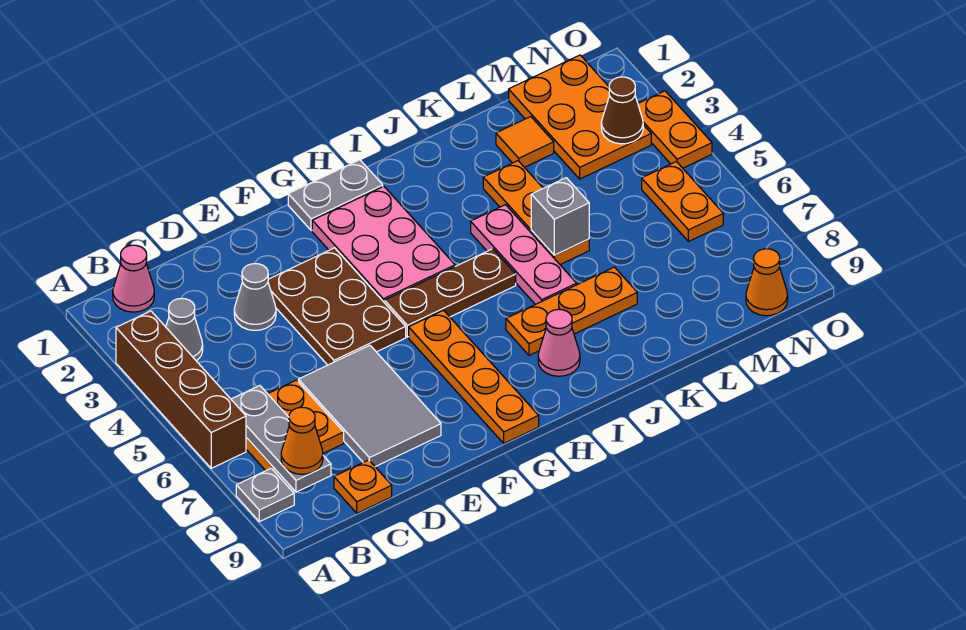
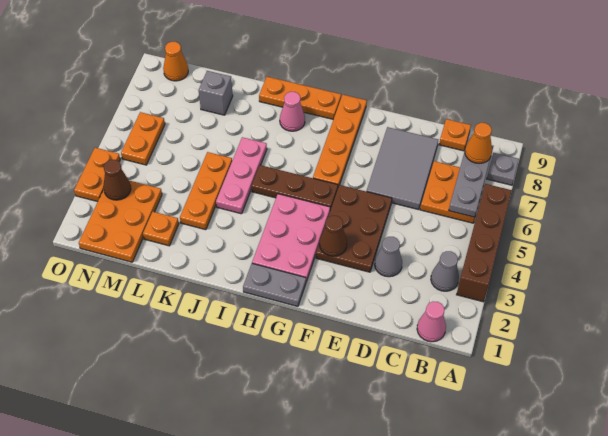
none -> brown 1x1 cone [319,216,347,256]
orange 1x3 plate [506,267,637,355] -> orange 1x3 plate moved to [259,77,341,119]
grey 1x1 brick [531,178,589,255] -> grey 1x1 brick moved to [199,71,233,115]
orange 1x1 tile [496,117,554,167] -> orange 1x1 plate [143,212,179,246]

